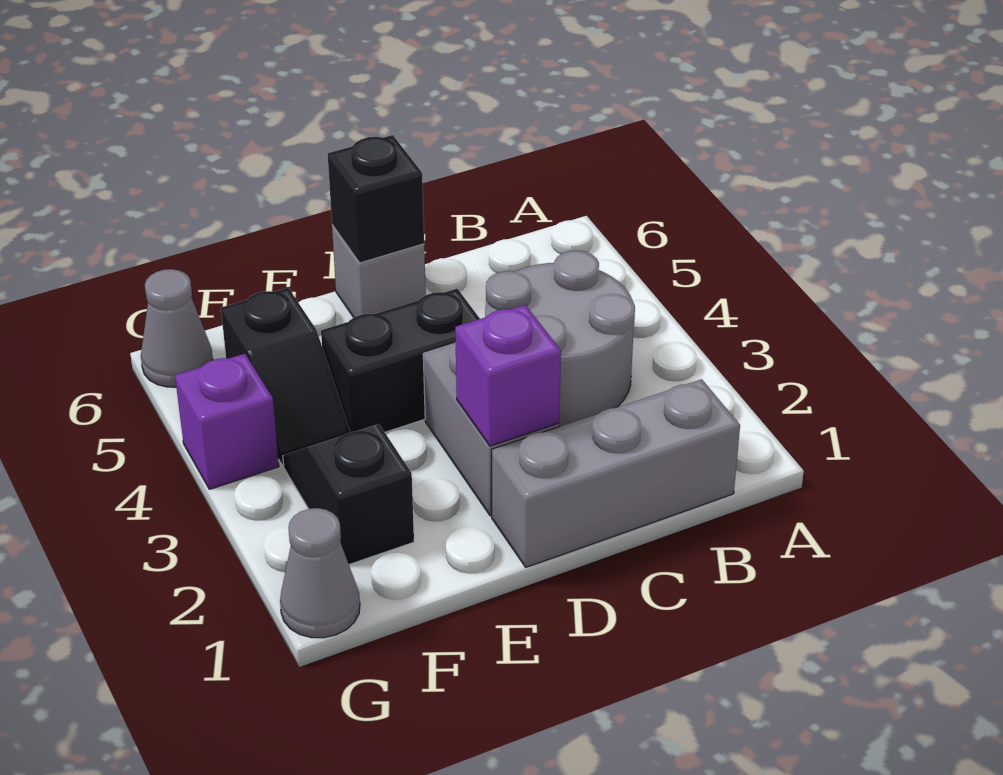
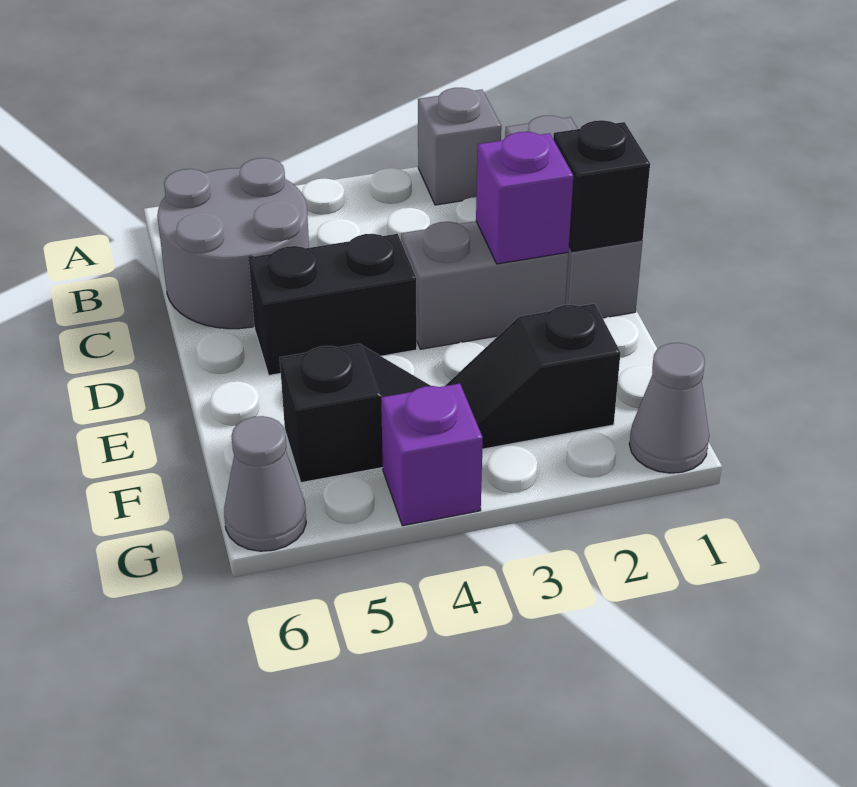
grey 2x2 round brick [485,251,635,426] -> grey 2x2 round brick moved to [157,158,309,329]
black 1x2 brick [321,289,480,433] -> black 1x2 brick turned to [249,234,417,375]
grey 1x1 brick [332,225,426,318] -> grey 1x1 brick moved to [418,88,501,205]
black 1x1 brick [328,135,424,263] -> black 1x1 brick moved to [553,120,650,252]

